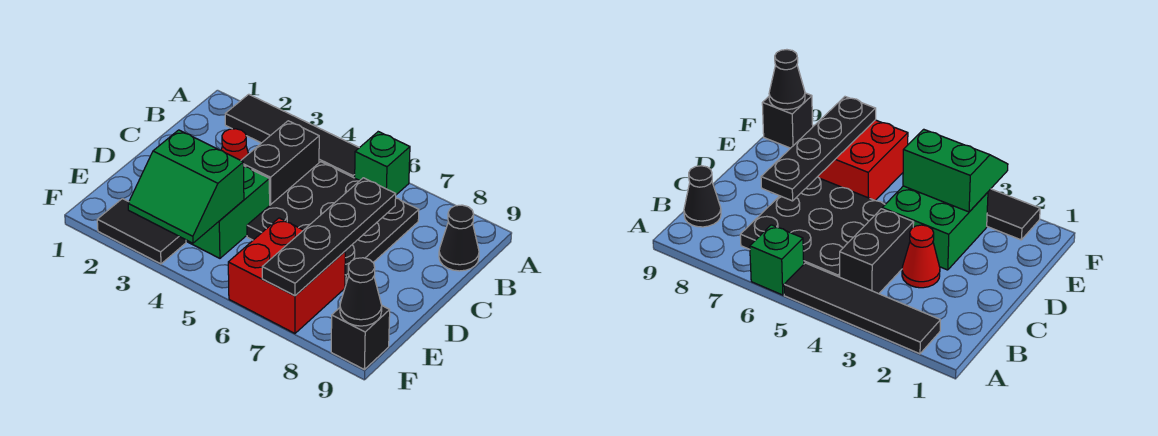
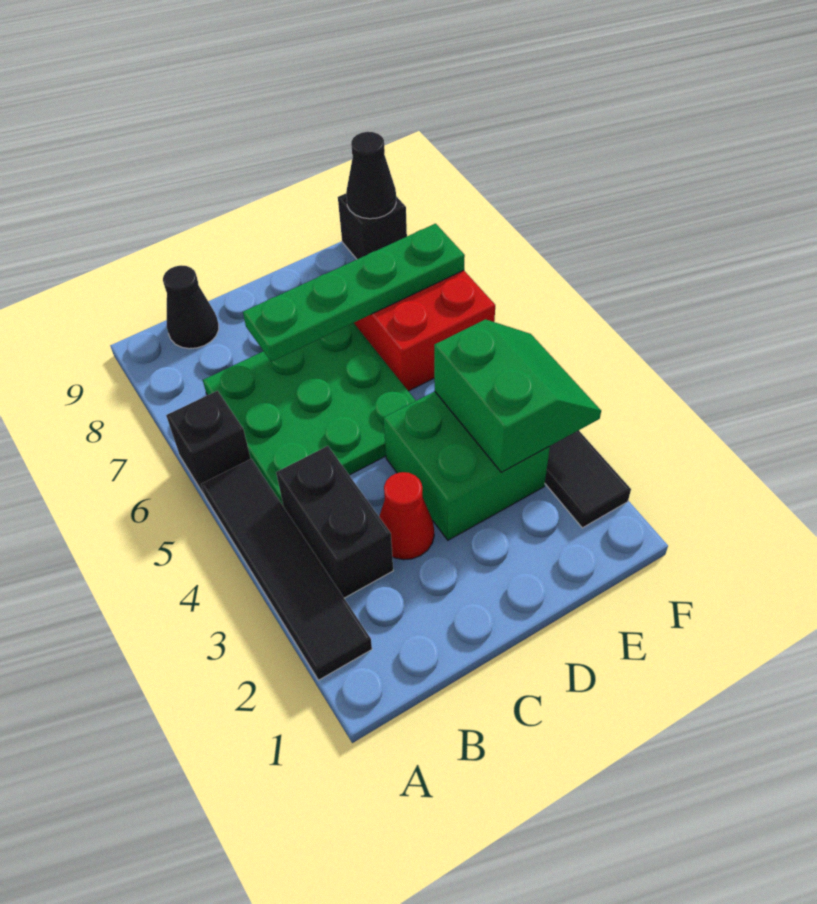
green 1x1 brick [355,132,410,195] -> black 1x1 brick [166,391,251,494]
black 1x2 brick [241,121,319,205] -> black 1x2 brick turned to [276,446,393,598]
black 3x3 plate [247,162,419,286] -> green 3x3 plate [203,323,416,505]
black 1x4 plate [262,178,396,296] -> green 1x4 plate [243,224,465,362]

